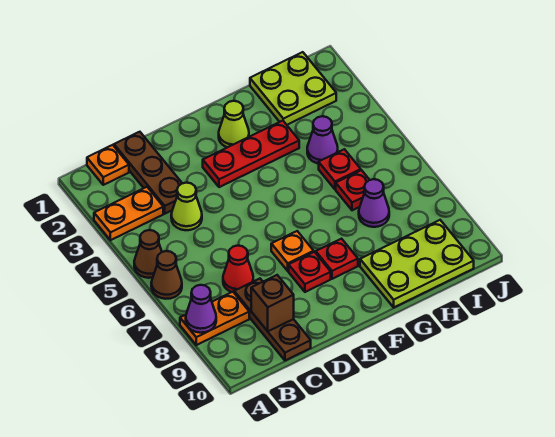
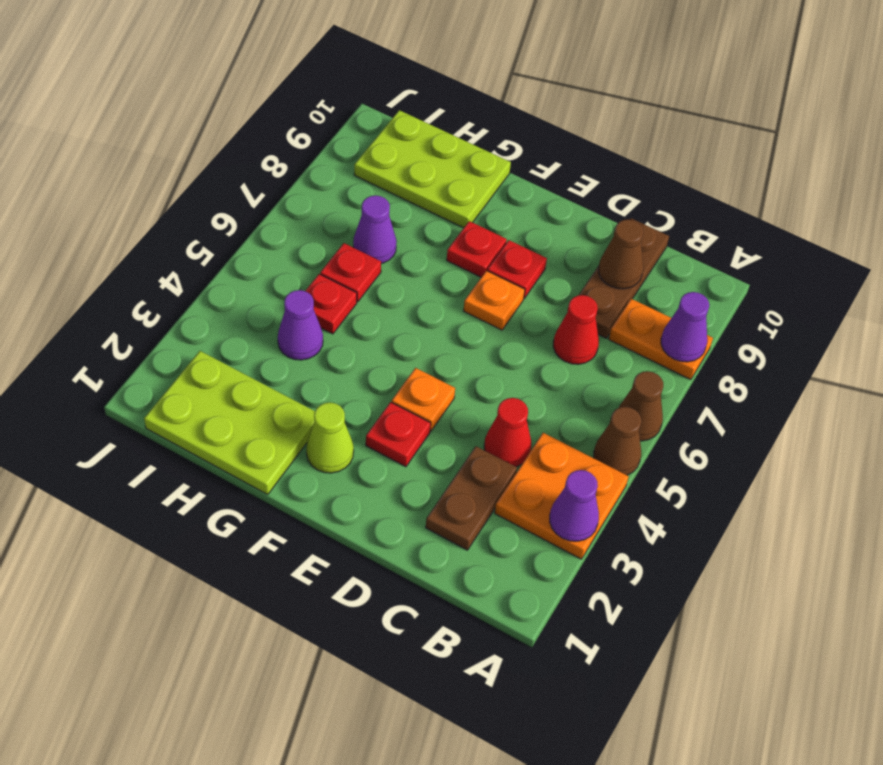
orange 1x2 plate [94,187,163,240] -> orange 2x2 plate [495,433,629,559]
none -> purple 1x1 cone [550,470,599,541]
orange 1x1 plate [87,145,129,185] -> orange 1x1 plate moved to [392,368,455,431]
brown 1x3 plate [114,132,182,214] -> brown 1x2 plate [426,446,517,550]
lime 1x1 cone [171,183,202,230] -> red 1x1 cone [484,398,531,467]
brown 1x1 brick [251,275,294,331] -> brown 1x1 cone [599,219,643,289]
red 1x3 plate [203,121,299,187] -> red 1x1 plate [366,402,431,467]
lime 2x2 plate [250,52,336,125] -> lime 2x3 plate [144,351,315,494]

